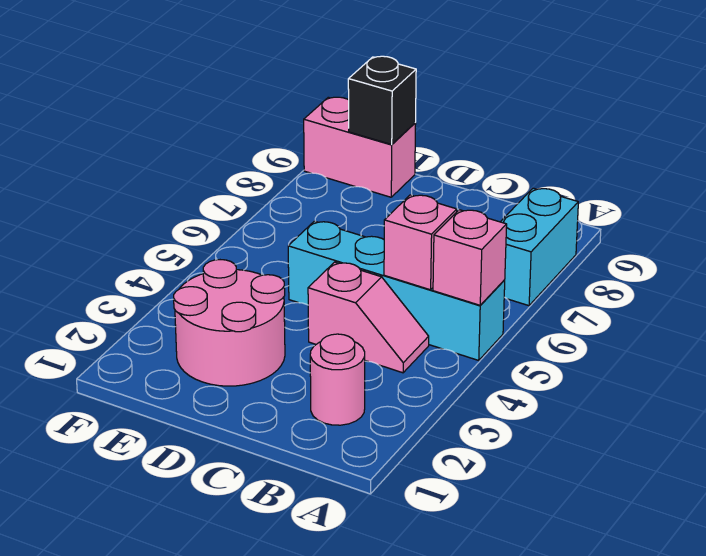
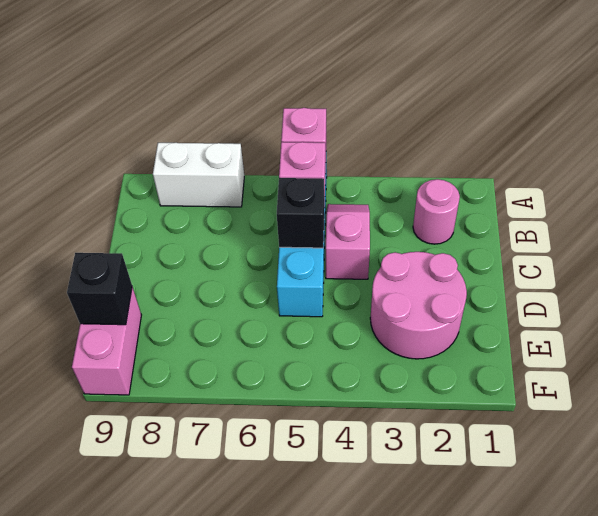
cyan 1x2 brick [501,188,578,306] -> white 1x2 brick [153,143,244,207]
none -> black 1x1 brick [277,178,324,248]

